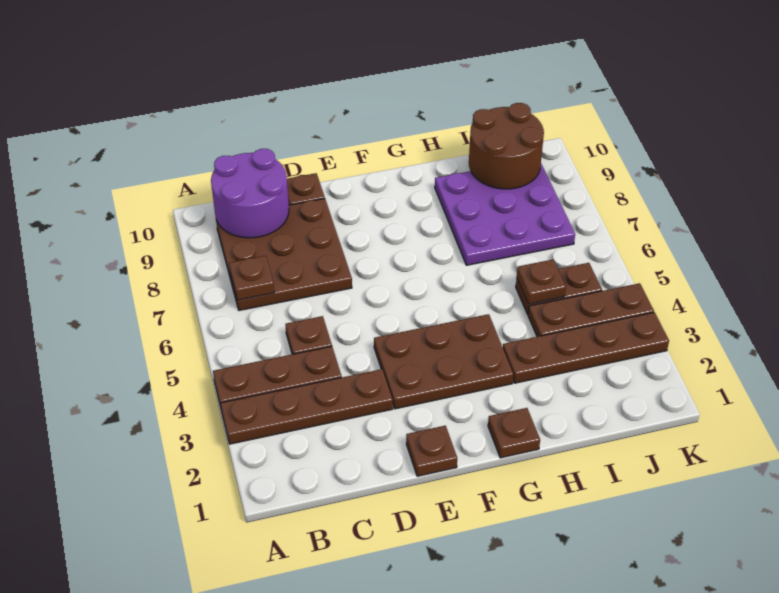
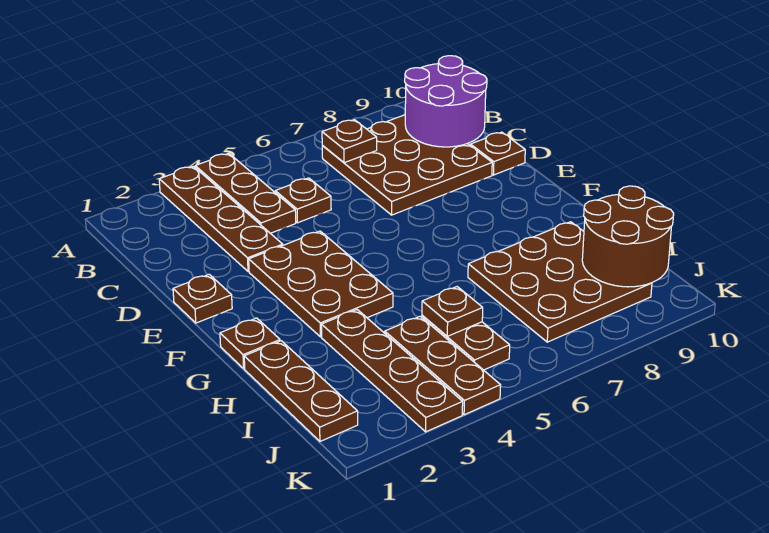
none -> brown 1x3 plate [244,341,358,441]
purple 3x3 plate [435,164,575,265] -> brown 3x3 plate [468,222,652,342]

